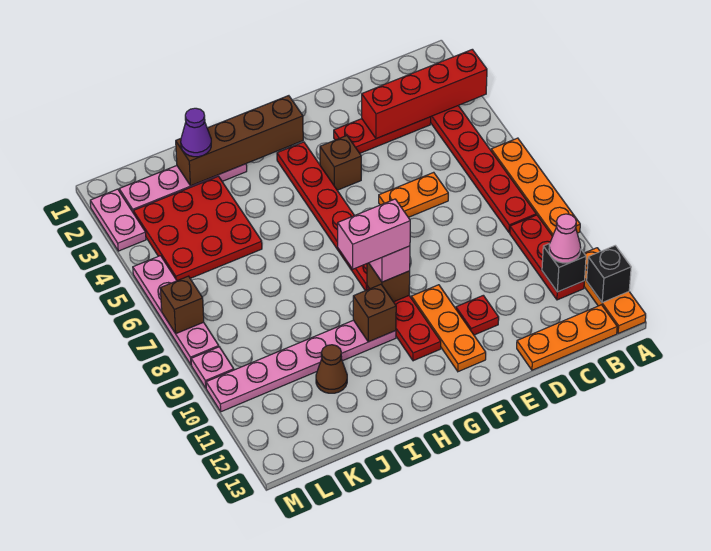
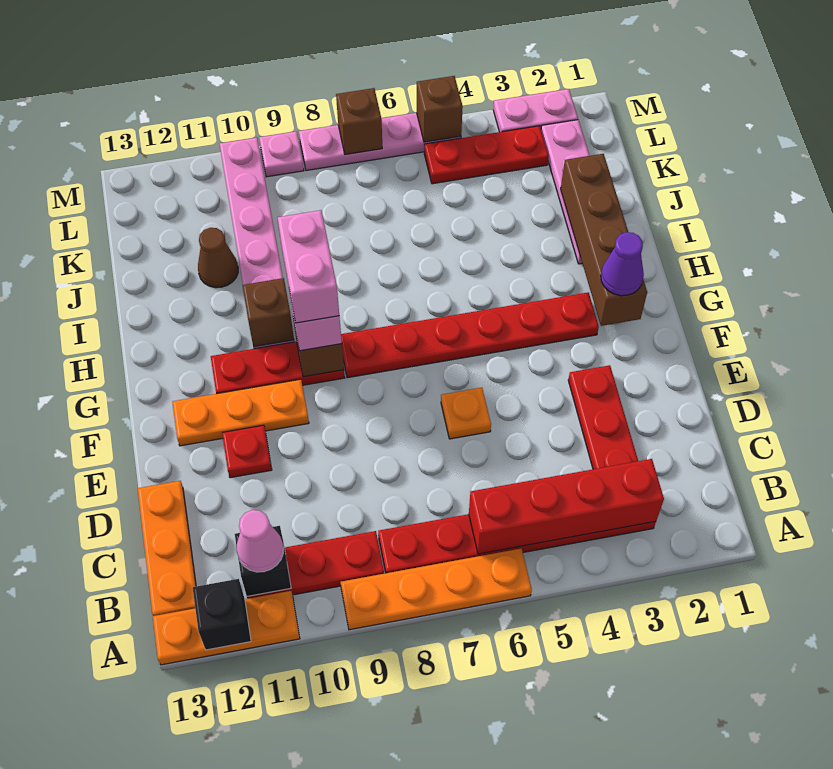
red 1x4 brick [362,49,487,139] -> red 1x4 brick turned to [469,459,664,554]
orange 1x2 plate [379,172,448,217] -> orange 1x1 plate [441,388,491,439]
brown 1x1 brick [320,136,361,190] -> brown 1x1 brick moved to [417,76,463,142]
purple 1x1 cone [181,108,211,157] -> purple 1x1 cone moved to [601,232,644,296]
red 3x3 plate [133,176,262,281] -> red 1x3 plate [424,126,549,184]

